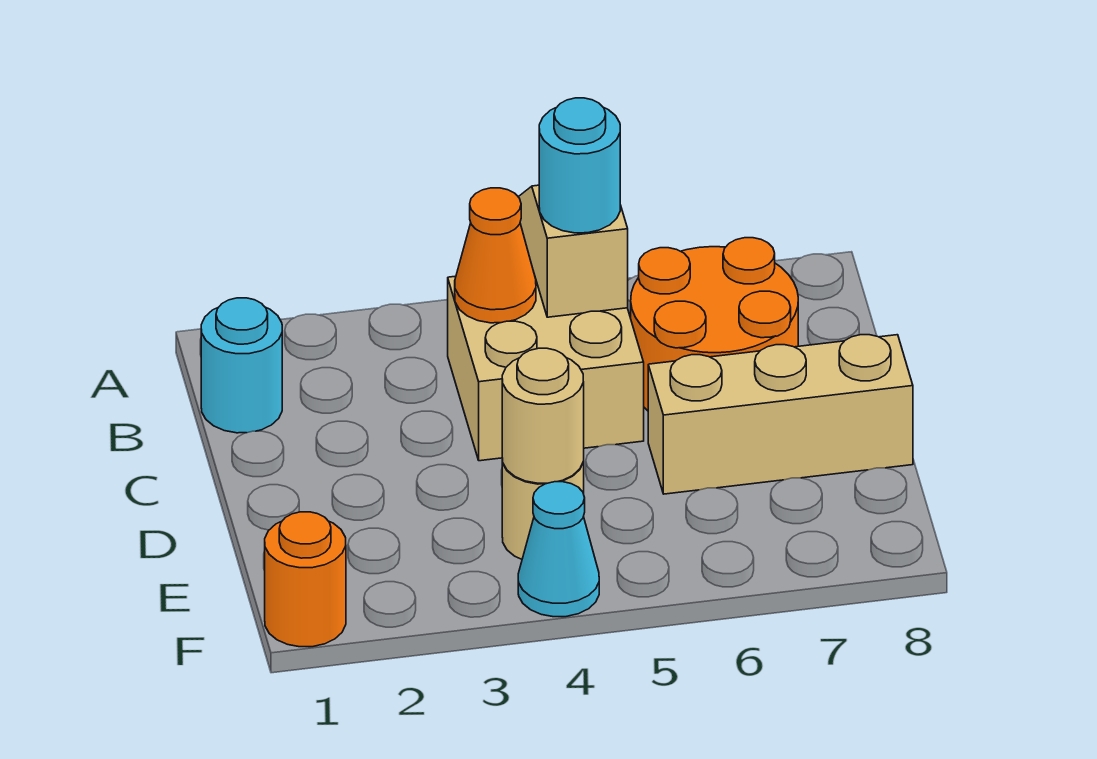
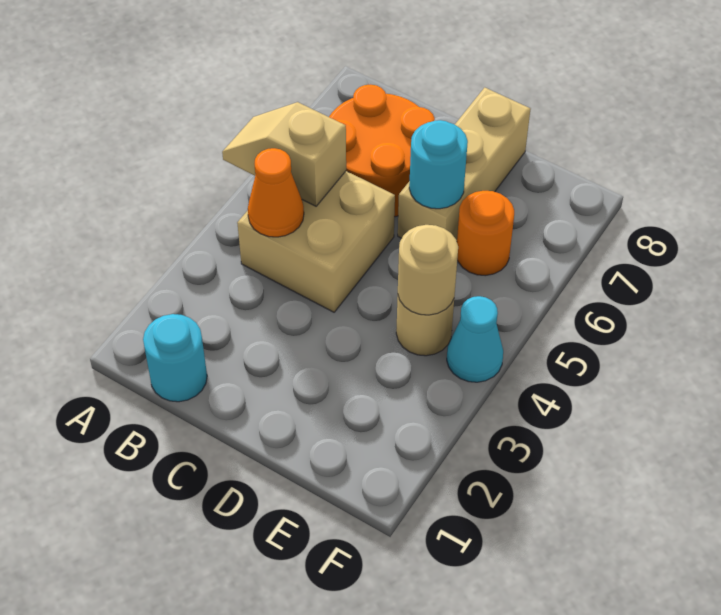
cyan 1x1 round brick [539,98,620,233] -> cyan 1x1 round brick moved to [409,120,468,209]
orange 1x1 round brick [265,512,346,647] -> orange 1x1 round brick moved to [457,191,514,276]

